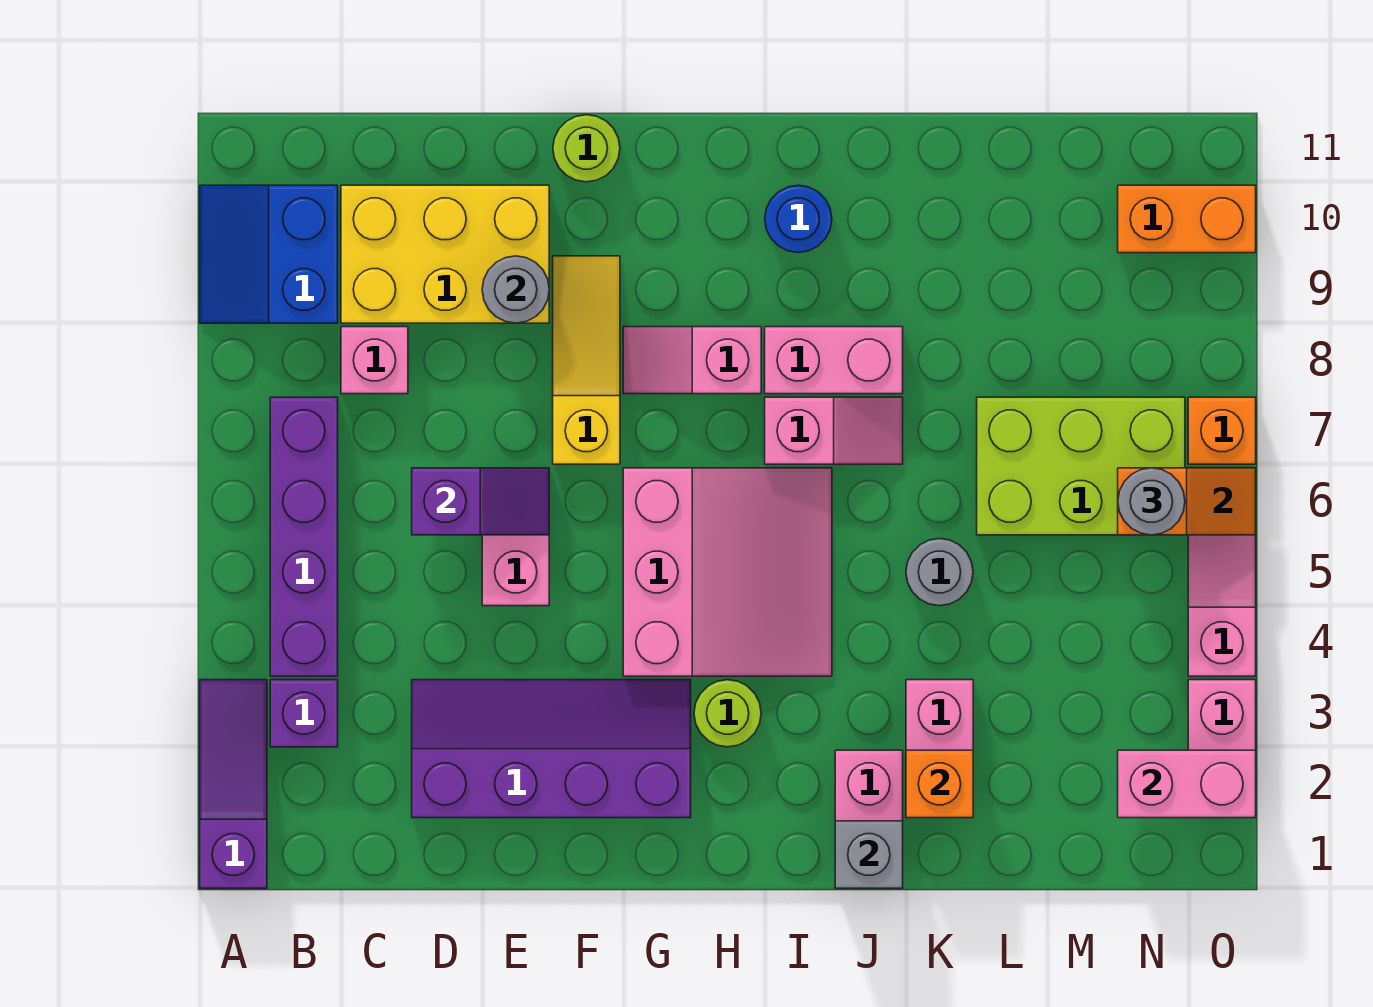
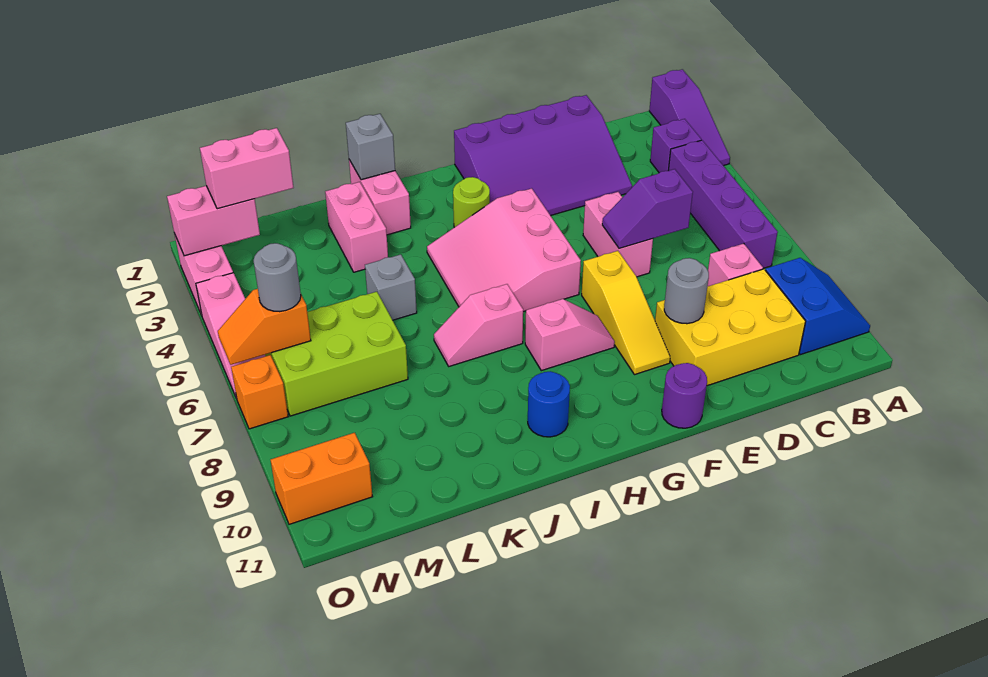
purple 2x4 slope [412,680,691,818] -> purple 3x4 slope [454,95,632,216]
lime 1x1 round brick [553,115,620,182] -> purple 1x1 round brick [662,363,707,428]
pink 1x2 brick [765,327,903,394] -> pink 1x2 brick moved to [200,128,294,209]
orange 1x1 brick [906,750,973,818] -> none
grey 1x1 round brick [906,539,973,606] -> grey 1x1 brick [365,254,417,320]

